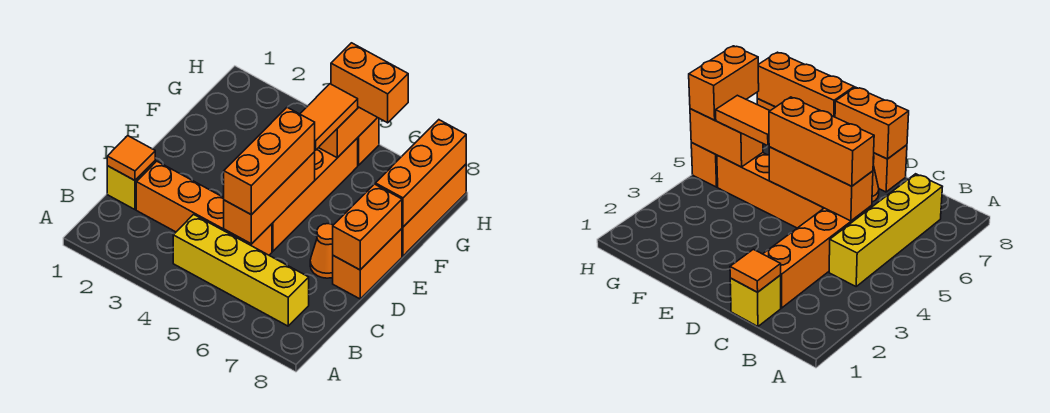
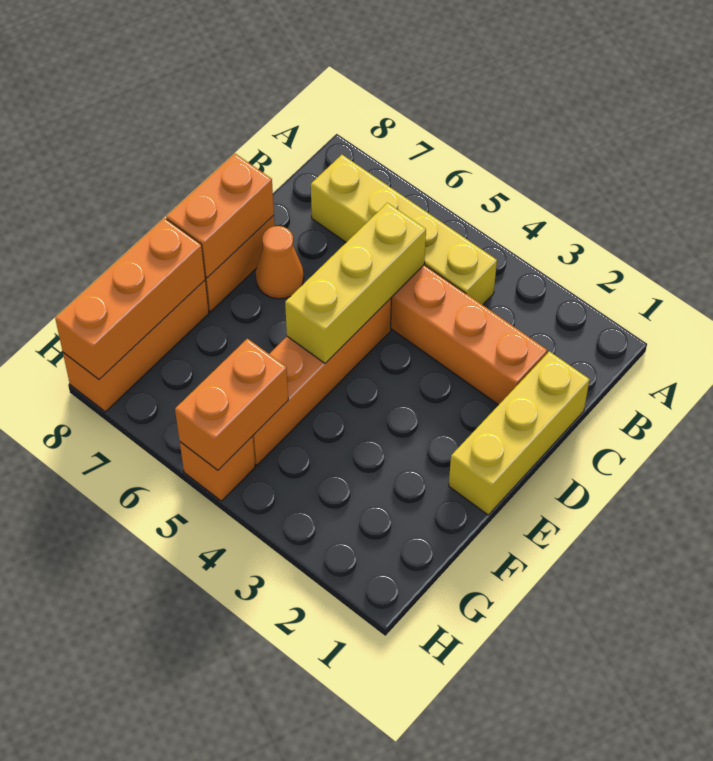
yellow 1x1 brick [107,161,155,209] -> yellow 1x3 brick [449,351,590,515]
orange 1x1 tile [107,136,155,180] -> none
orange 1x3 brick [224,152,315,244] -> yellow 1x3 brick [285,203,426,363]
orange 1x3 brick [224,107,315,215] -> none
orange 1x2 tile [300,84,358,150] -> none
orange 1x2 brick [331,43,408,123] -> none

